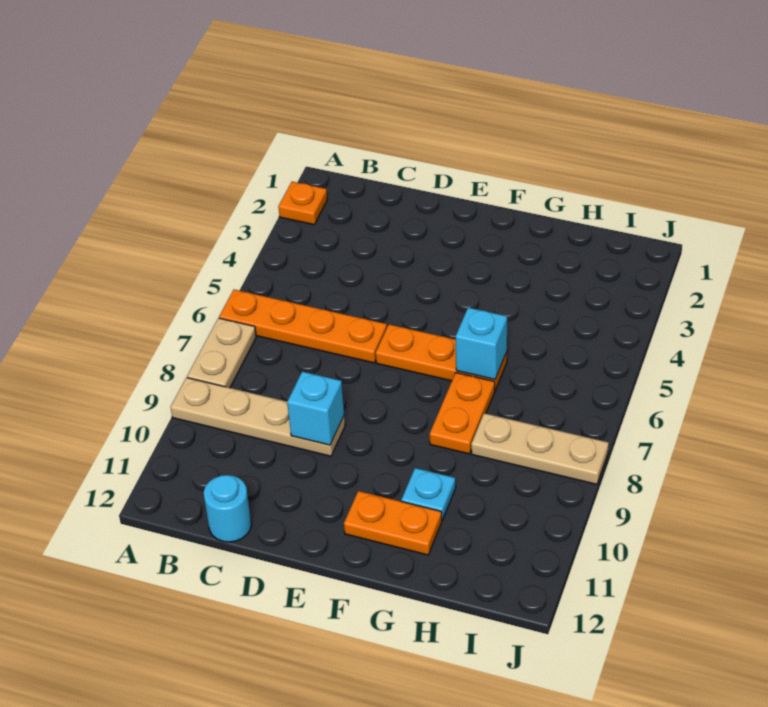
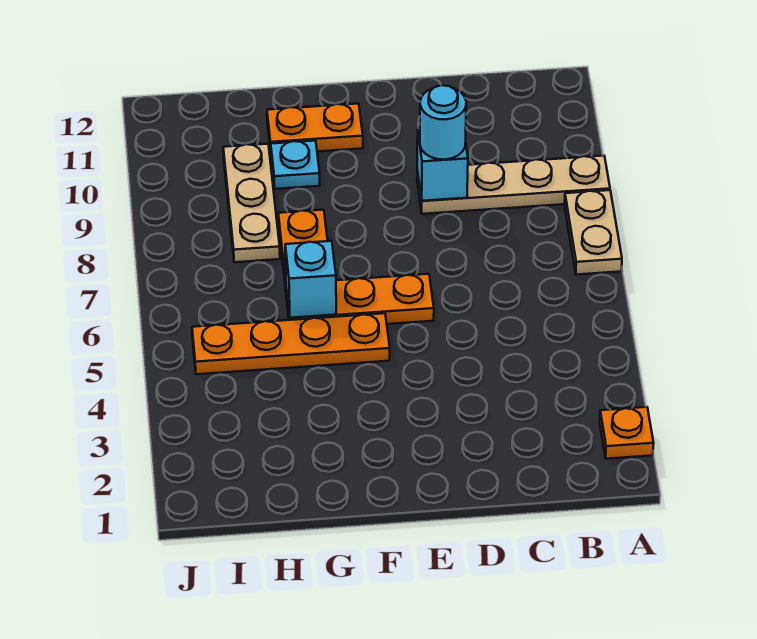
orange 1x4 plate [219,290,387,363] -> orange 1x4 plate moved to [192,313,390,374]
cyan 1x1 round brick [204,475,252,542] -> cyan 1x1 round brick moved to [420,85,466,160]
tan 1x3 plate [471,413,609,484] -> tan 1x3 plate turned to [223,144,280,262]

